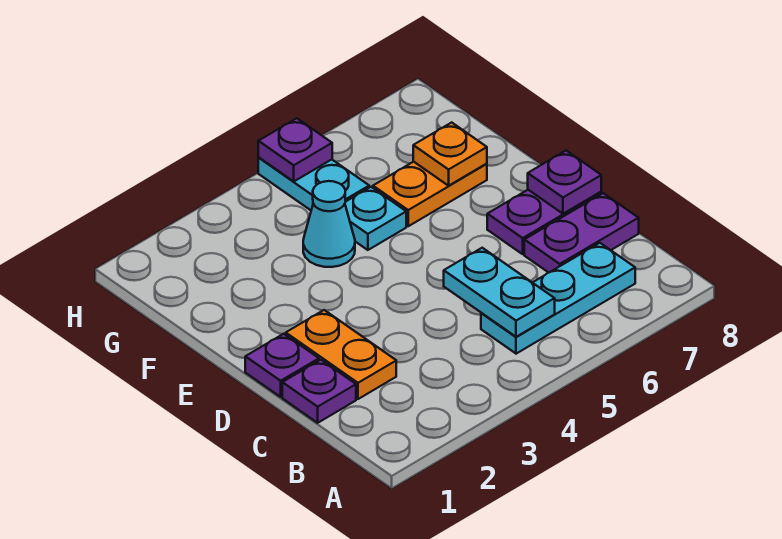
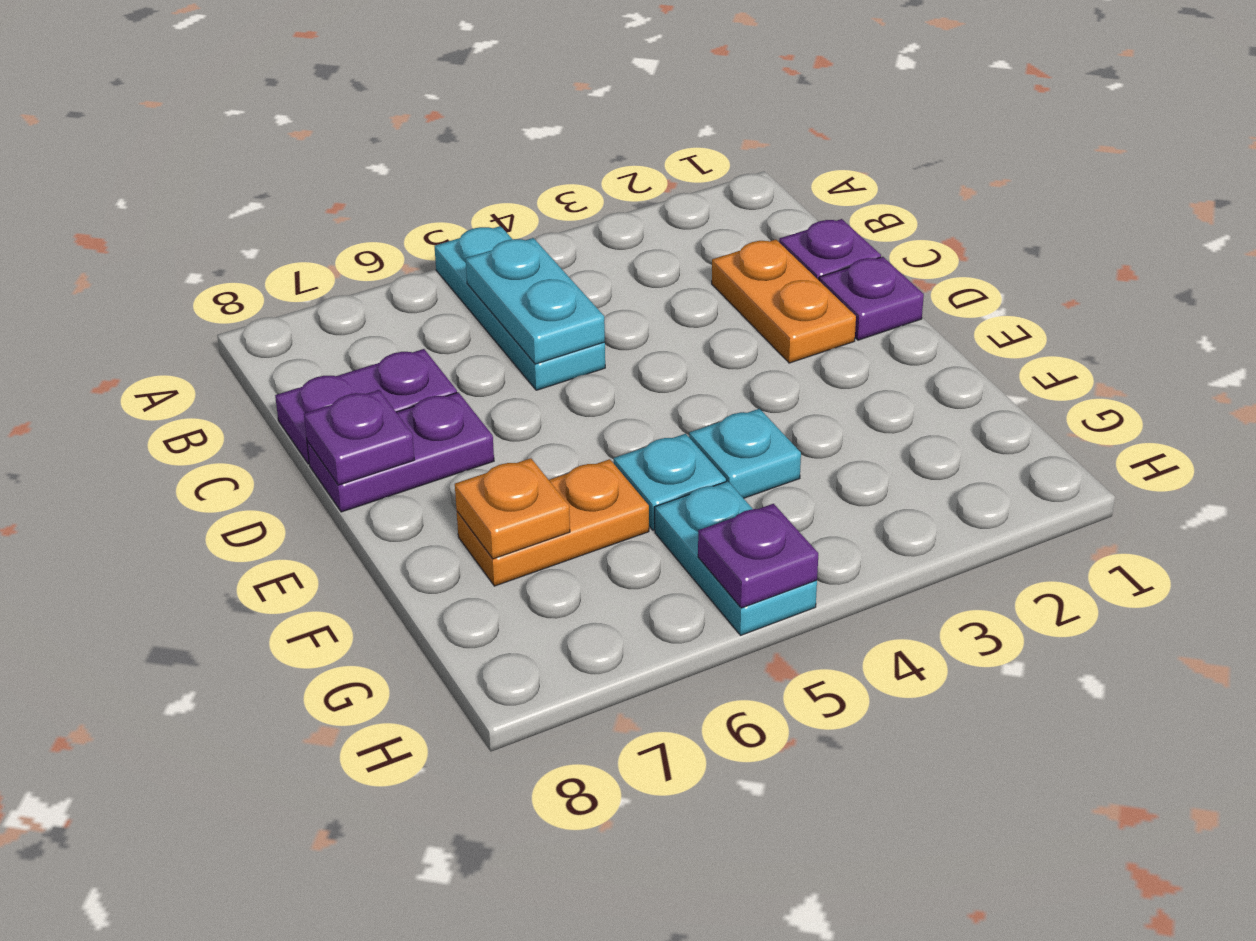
cyan 1x3 plate [481,243,635,354] -> cyan 1x3 plate turned to [434,226,605,390]
cyan 1x1 cone [303,181,355,267] -> cyan 1x1 plate [689,409,801,498]

